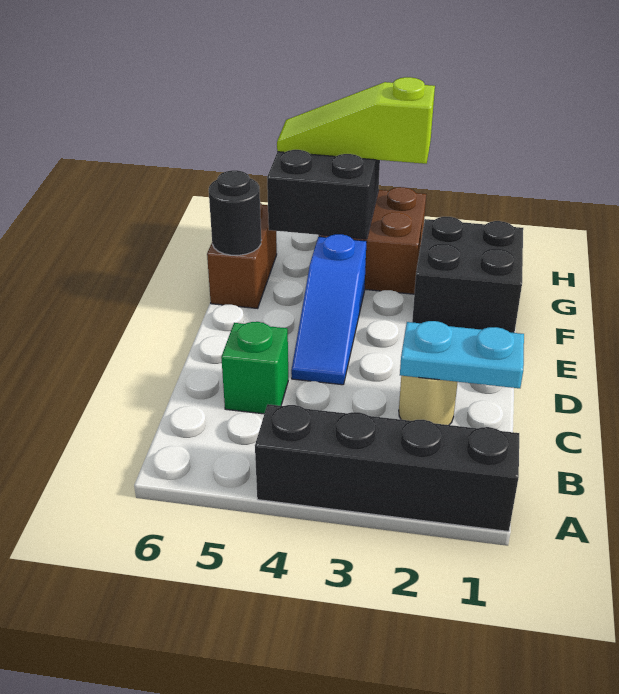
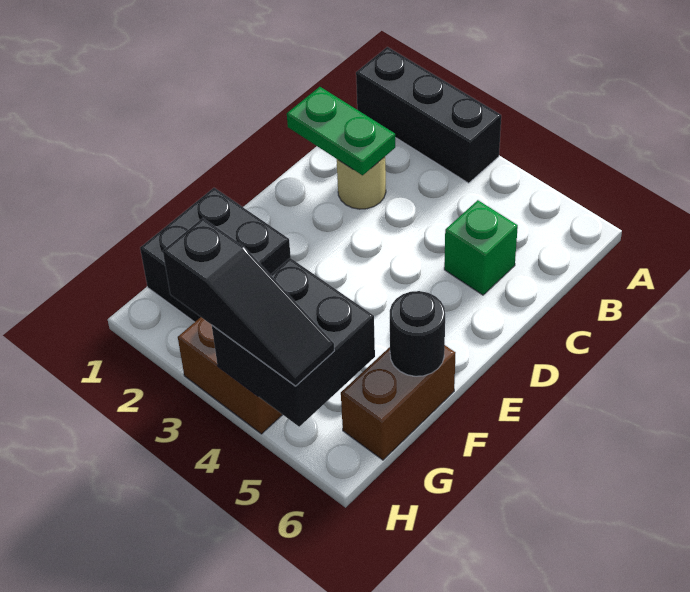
black 1x4 brick [255,404,519,531] -> black 1x3 brick [356,47,501,183]
cyan 1x2 plate [400,321,524,388] -> green 1x2 plate [287,87,395,175]
blue 1x3 slope [291,234,367,385] -> none
lime 1x3 slope [277,77,435,164] -> black 1x3 slope [163,218,334,386]

